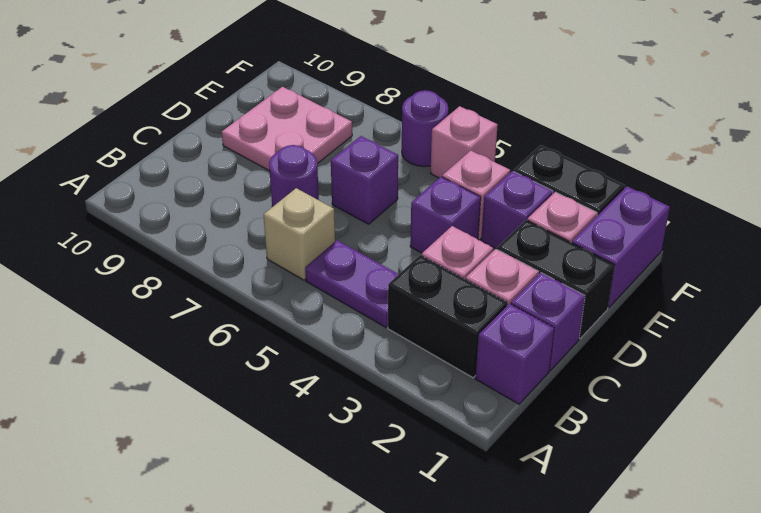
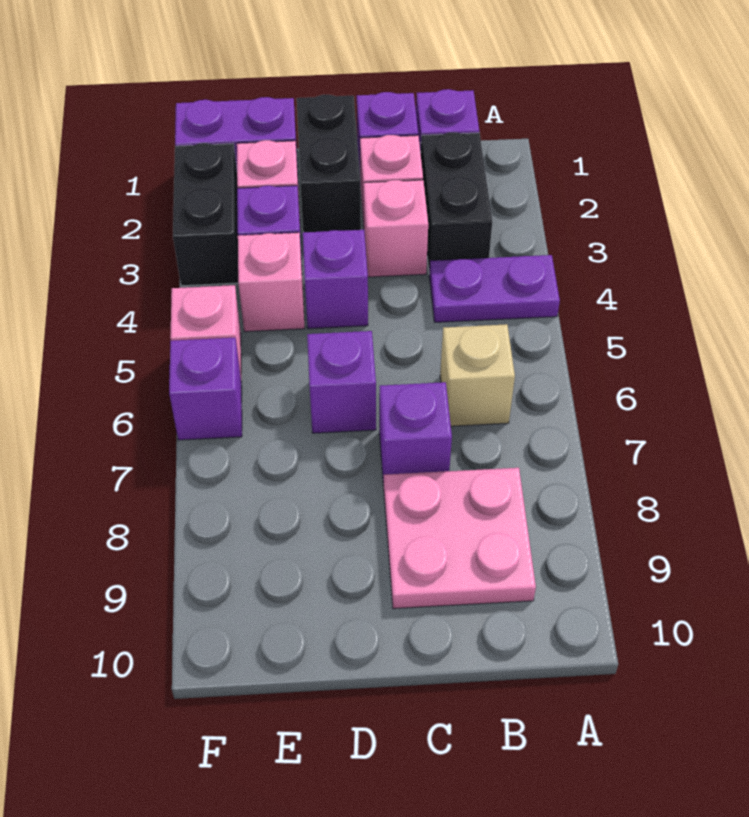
purple 1x2 plate [305,240,399,327] -> purple 1x2 plate turned to [429,255,560,322]
purple 1x1 round brick [269,145,319,207] -> purple 1x1 brick [379,382,452,486]
pink 2x2 plate [222,87,352,171] -> pink 2x2 plate moved to [384,468,536,609]
purple 1x1 round brick [402,90,448,167] -> purple 1x1 brick [169,338,242,440]

